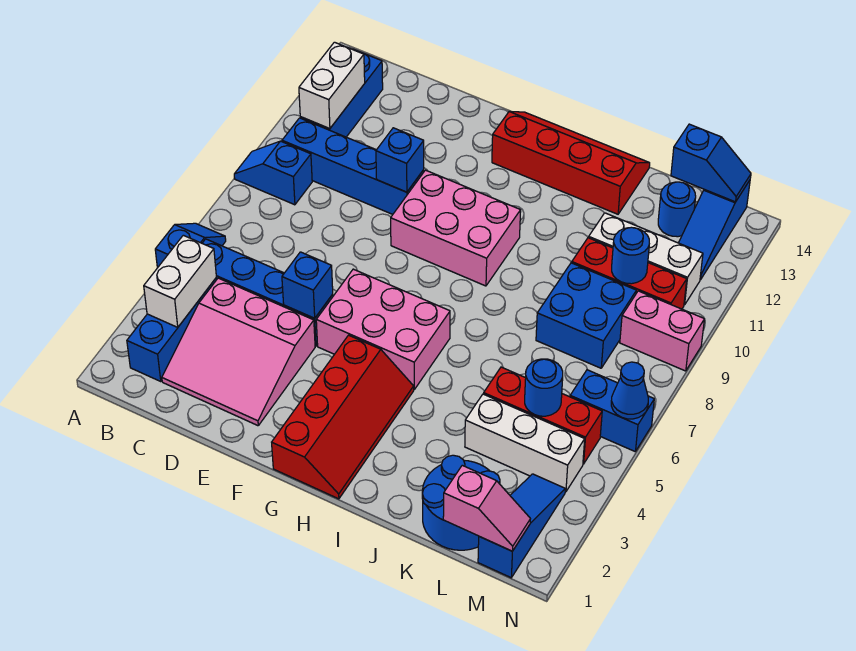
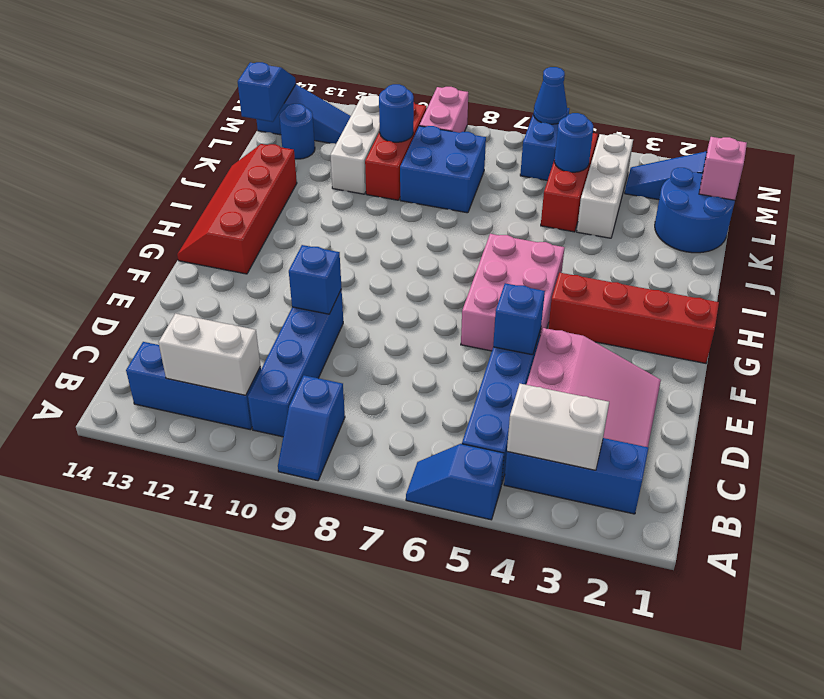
pink 2x3 brick [391,170,521,286] -> none

